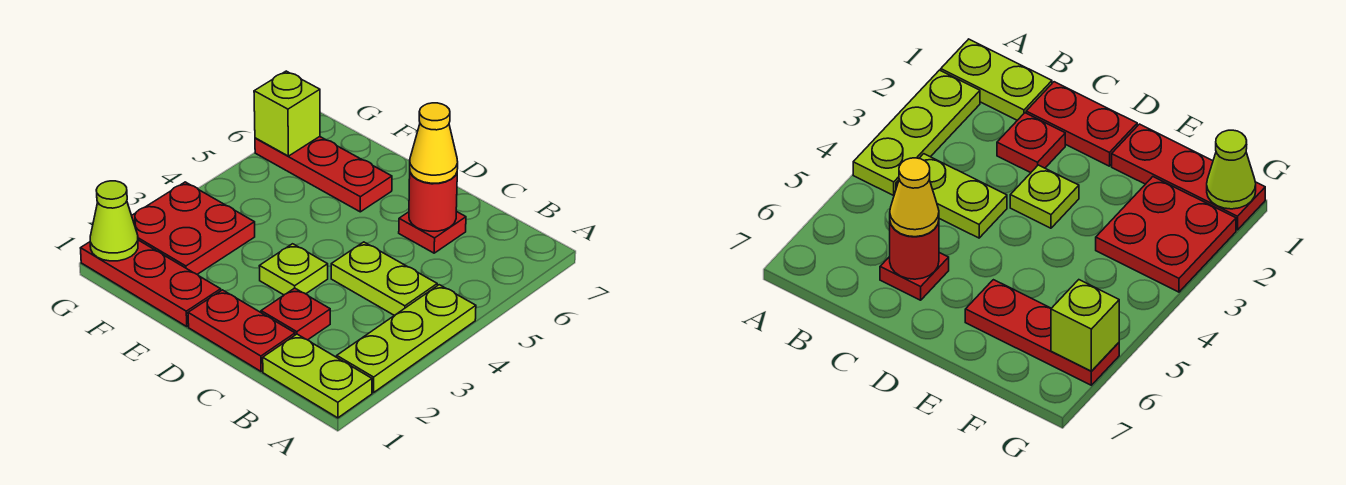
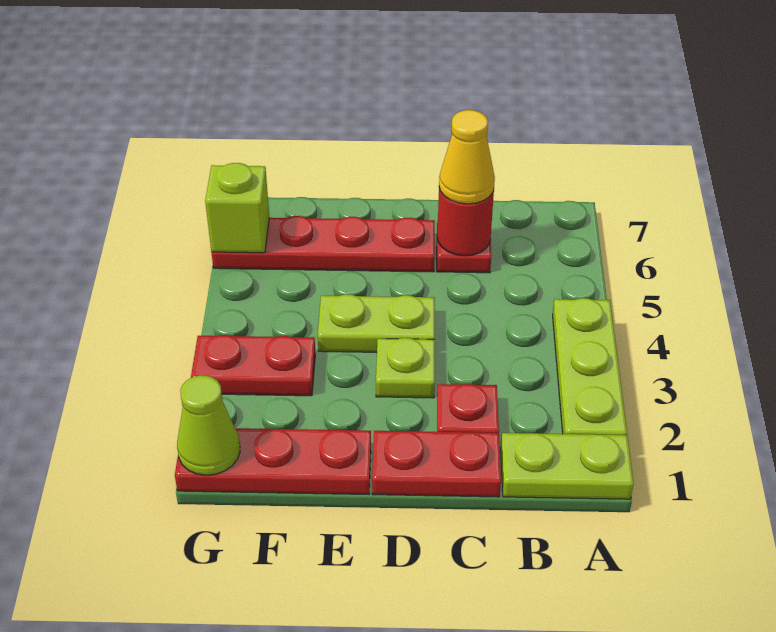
lime 1x2 plate [331,242,437,315] -> lime 1x2 plate moved to [318,294,435,352]
red 1x3 plate [255,137,392,212] -> red 1x4 plate [211,216,435,272]
red 2x2 plate [132,182,255,274] -> red 1x2 plate [191,335,315,396]

